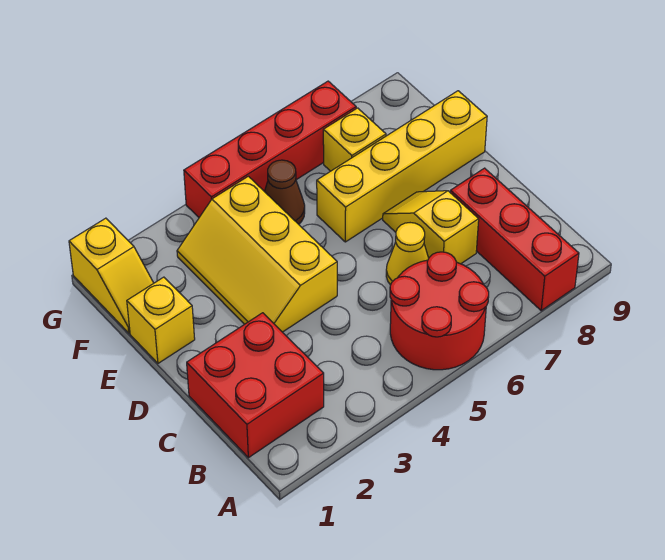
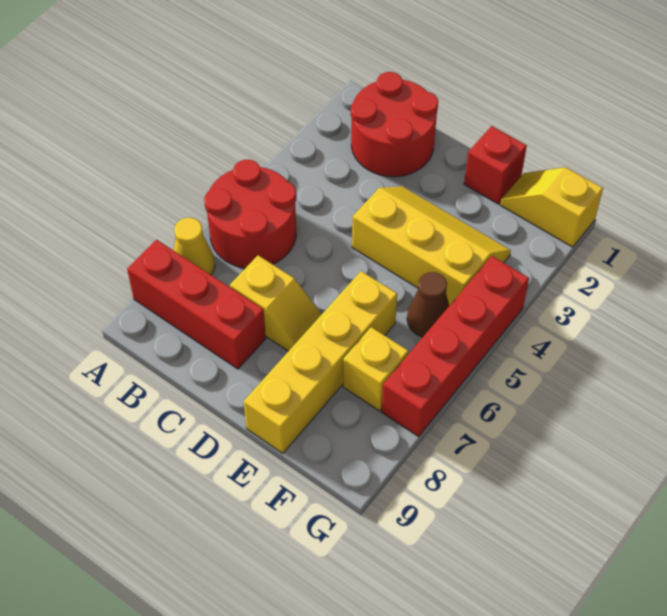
red 2x2 brick [187,313,324,458] -> red 2x2 round brick [351,72,438,177]
yellow 1x1 cone [386,223,429,285] -> yellow 1x1 cone moved to [173,218,215,275]
yellow 1x1 brick [127,277,195,363] -> red 1x1 brick [464,126,527,204]

